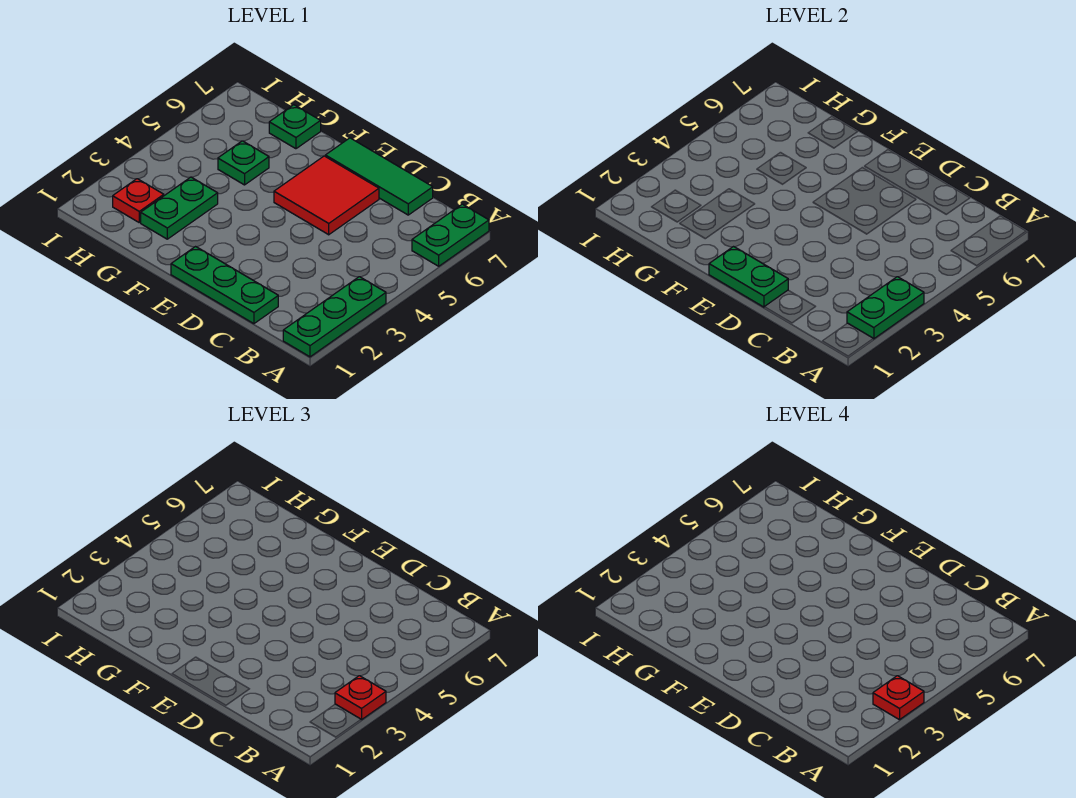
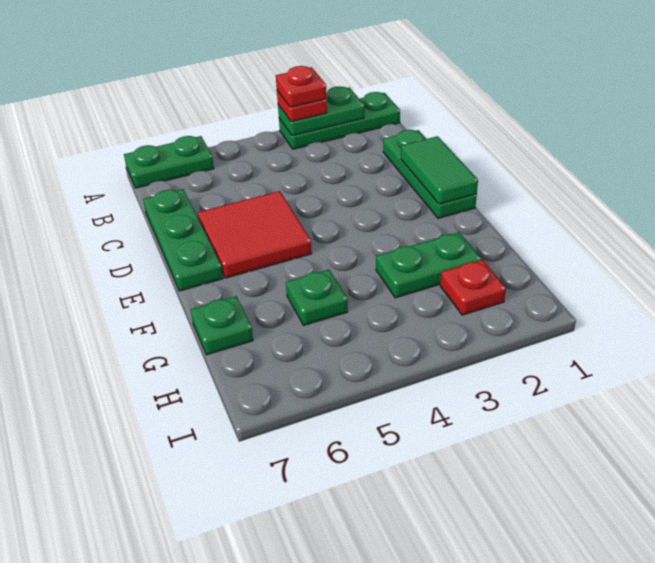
green 1x3 tile [325,138,433,215] -> green 1x3 plate [143,189,223,291]
green 1x2 plate [709,247,788,307] -> green 1x2 tile [401,136,478,204]

